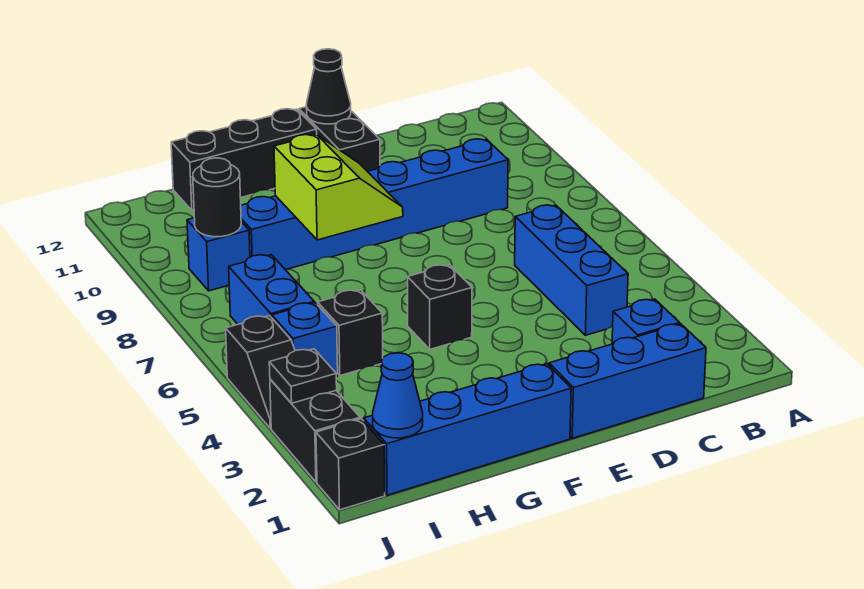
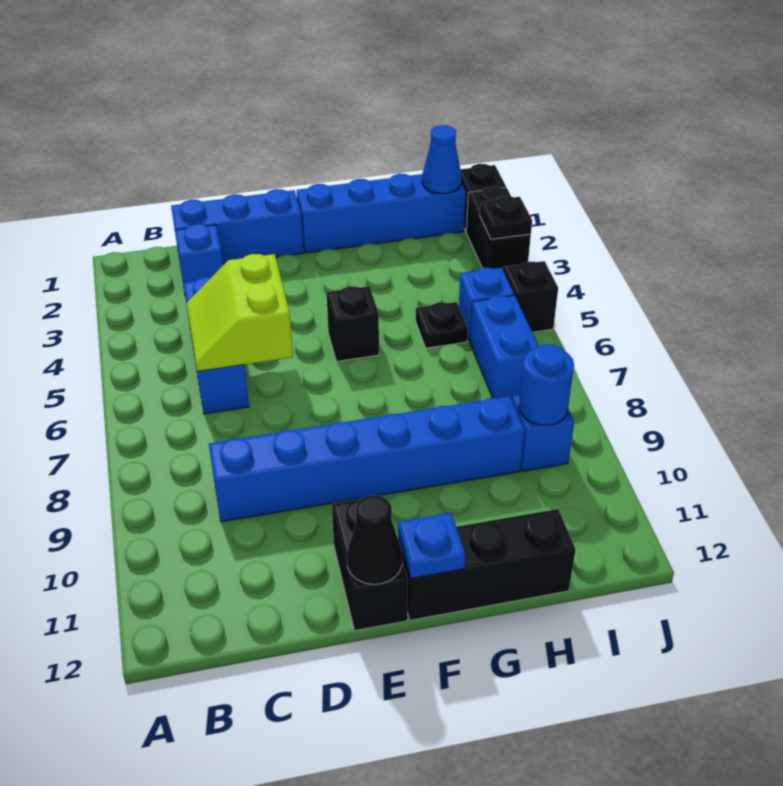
lime 2x2 slope [274,135,403,240] -> lime 2x2 slope moved to [186,254,293,372]
none -> blue 1x1 plate [398,513,466,578]
black 1x1 brick [318,290,383,376] -> black 1x1 plate [416,302,468,348]
black 1x1 round brick [193,158,241,237] -> blue 1x1 round brick [519,344,574,425]

